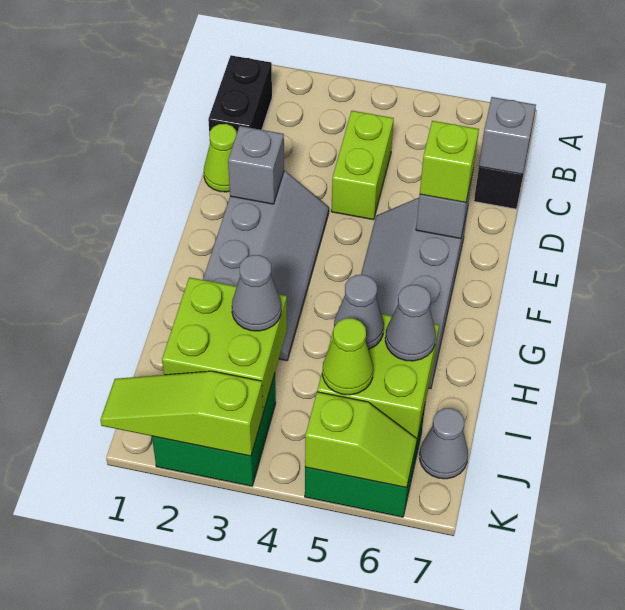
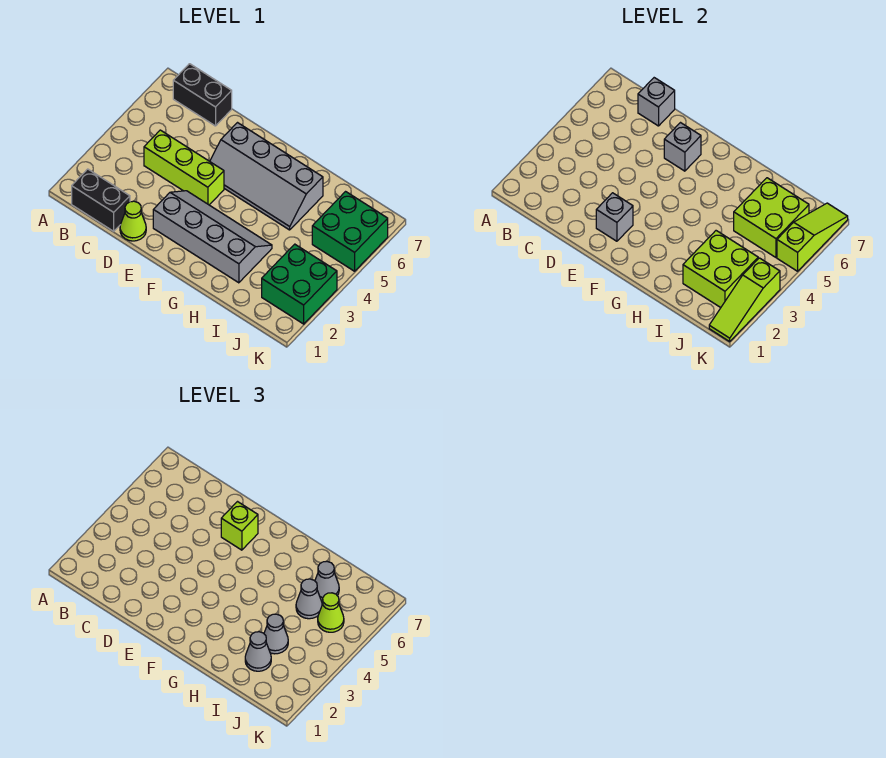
lime 1x2 brick [331,111,394,220] -> lime 1x3 brick [144,130,224,205]
grey 1x1 cone [420,408,468,479] -> grey 1x1 cone moved to [245,632,271,671]
lime 1x2 slope [305,392,417,488] -> lime 1x3 slope [777,203,848,271]

